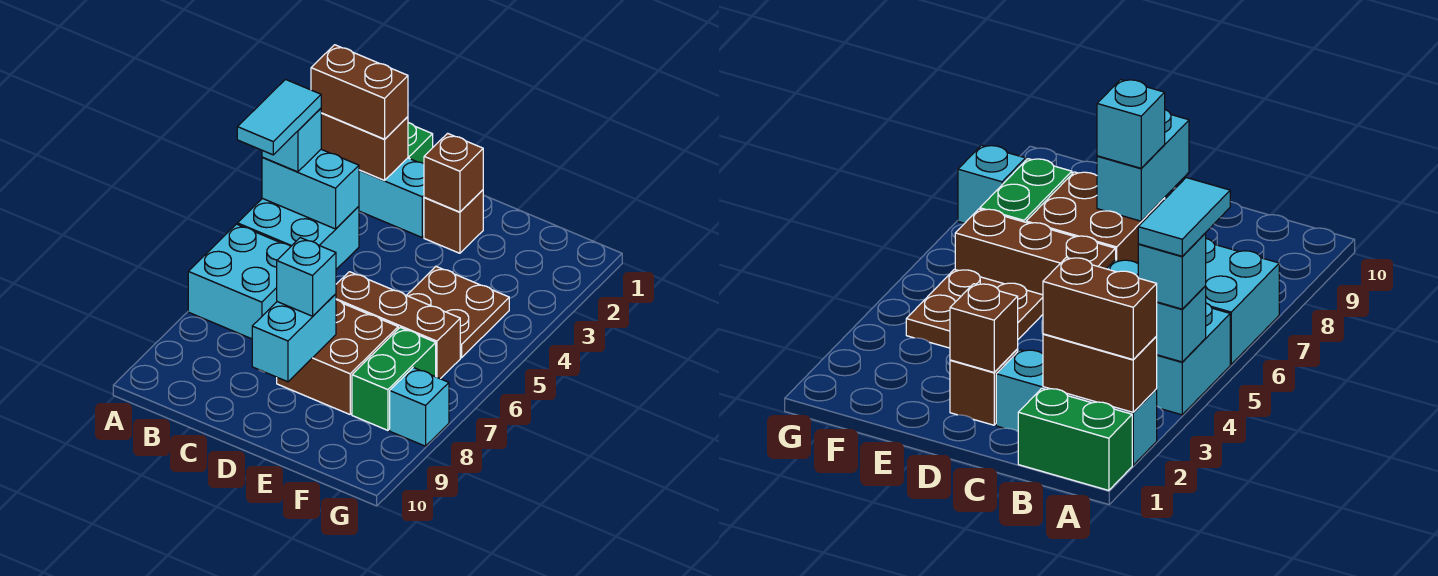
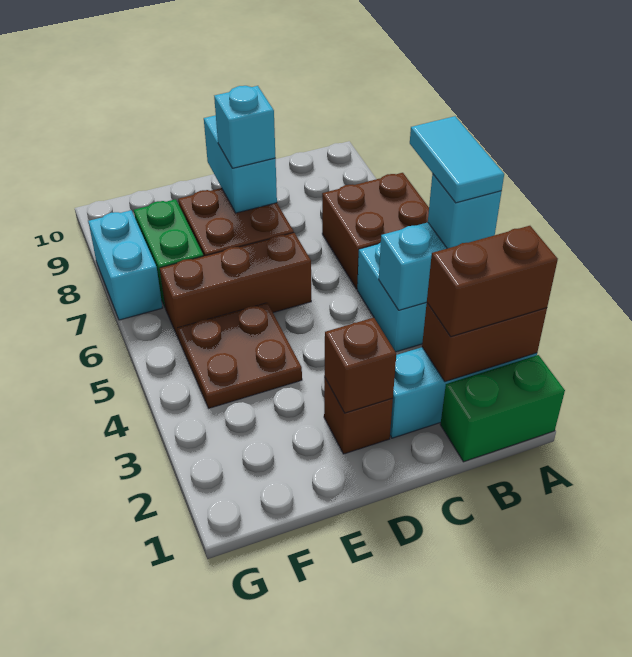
cyan 2x2 brick [188,224,291,339] -> brown 2x2 brick [322,173,429,289]
cyan 1x1 brick [390,368,449,446] -> cyan 1x2 brick [88,210,162,320]

